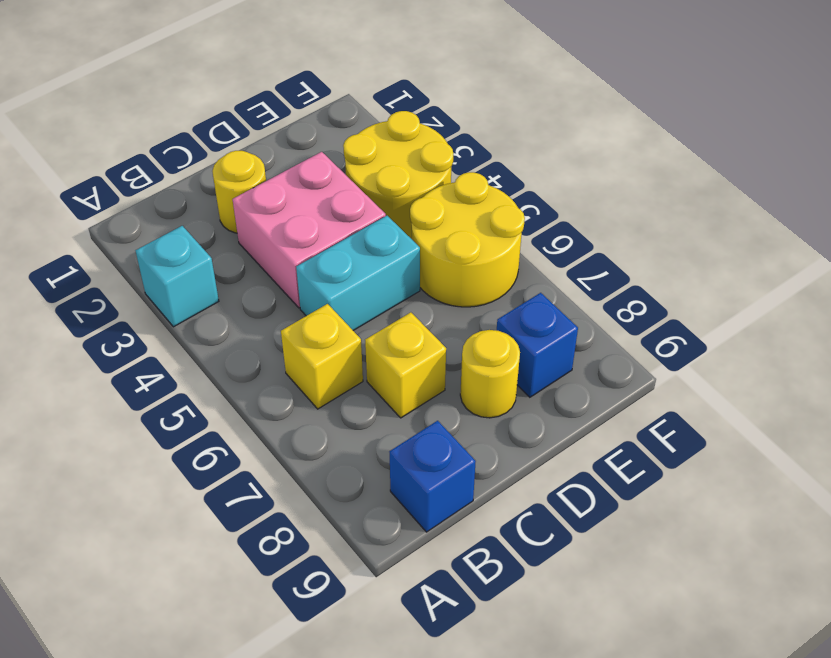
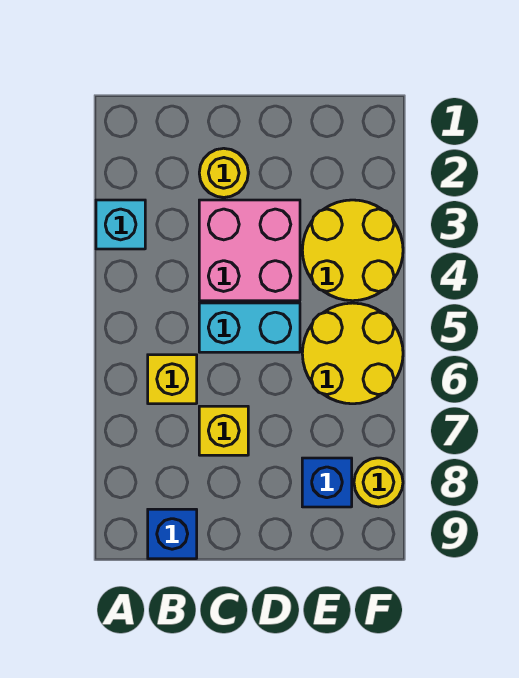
yellow 1x1 round brick [460,330,520,418] -> yellow 1x1 round brick moved to [354,458,403,507]

